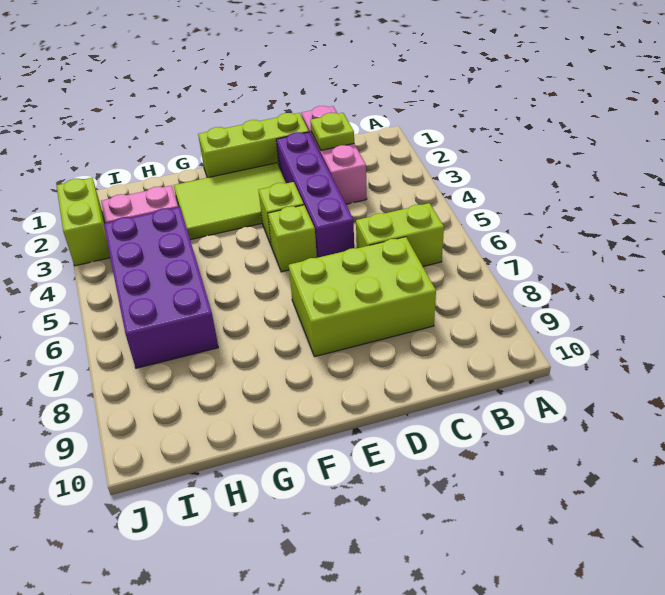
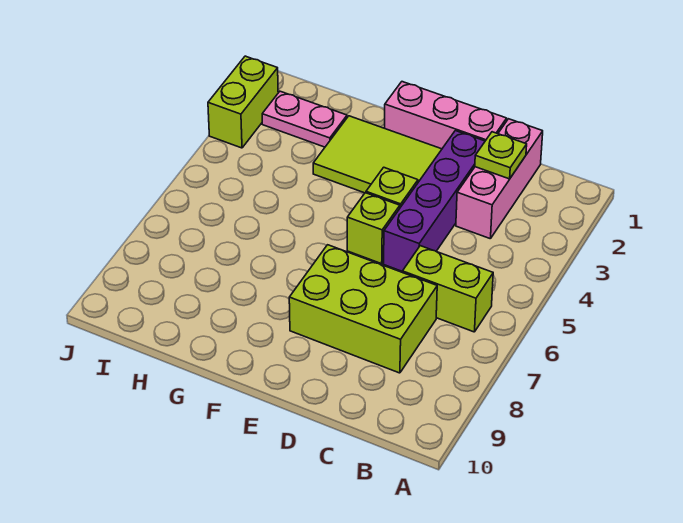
lime 1x3 brick [198,113,309,178] -> pink 1x3 brick [384,82,507,149]
purple 2x4 brick [104,207,218,368] -> none

